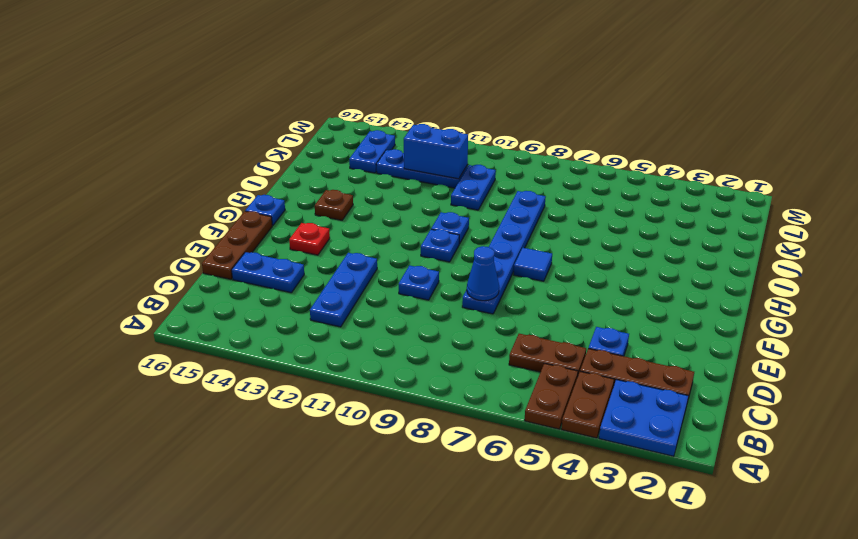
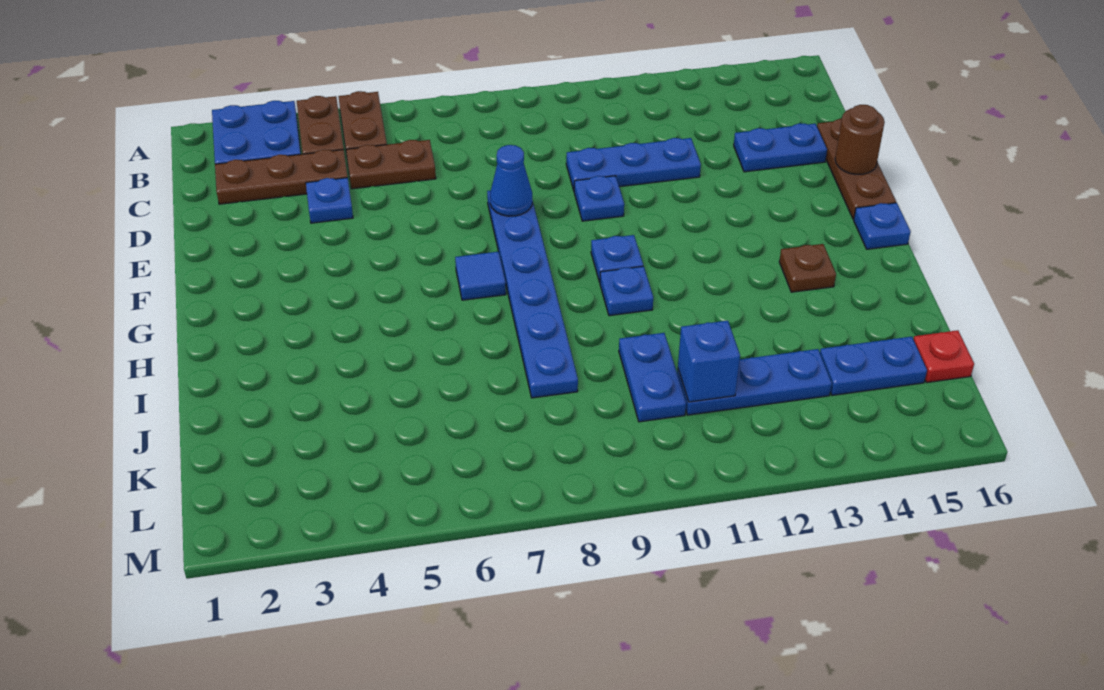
blue 1x3 plate [310,253,377,327] -> blue 1x3 plate turned to [566,138,701,190]
none -> brown 1x1 round brick [835,105,885,174]
red 1x1 plate [289,223,330,255] -> red 1x1 plate moved to [913,330,974,383]
blue 1x2 brick [404,124,468,179] -> blue 1x1 brick [678,321,740,402]
blue 1x2 plate [349,130,395,173] -> blue 1x2 plate turned to [820,337,927,395]

